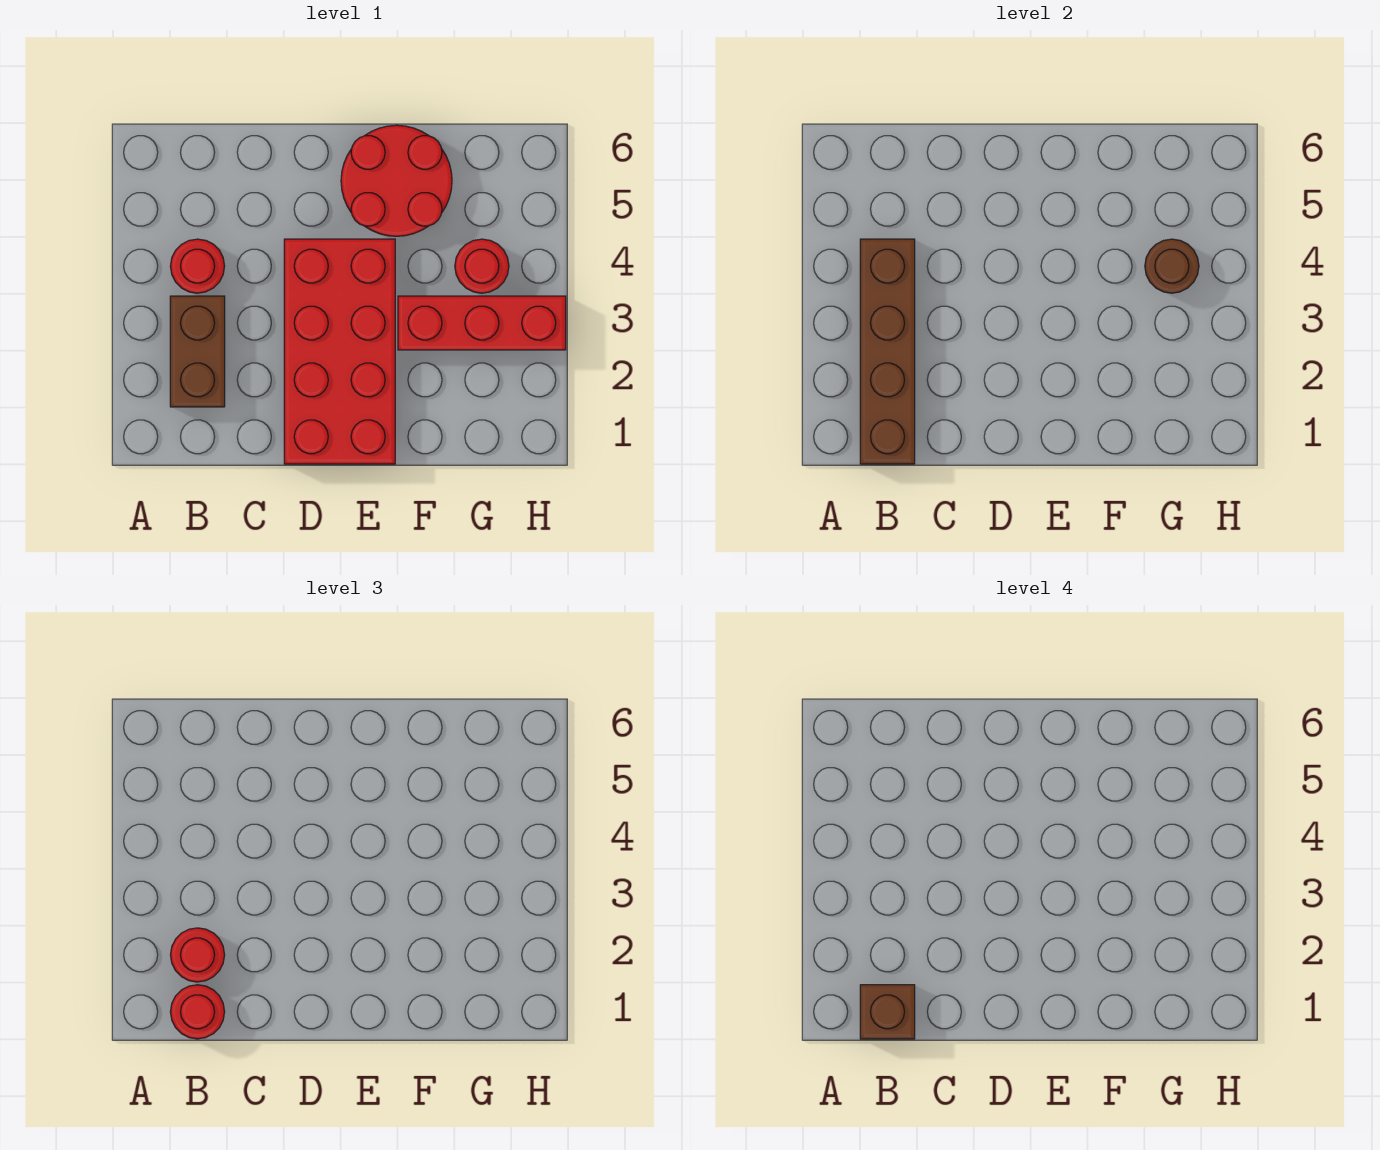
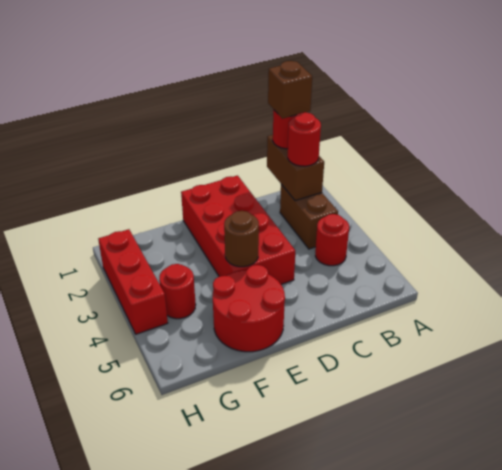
brown 1x4 brick [860,239,915,464] -> brown 1x2 brick [267,135,324,201]
red 1x3 brick [398,296,566,350] -> red 1x3 brick turned to [98,229,168,334]
brown 1x1 round brick [1145,239,1199,293] -> brown 1x1 round brick moved to [224,211,259,267]

